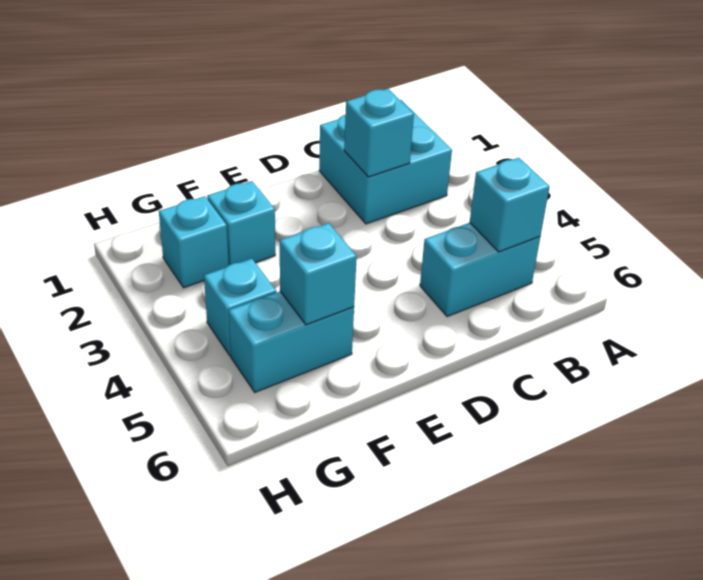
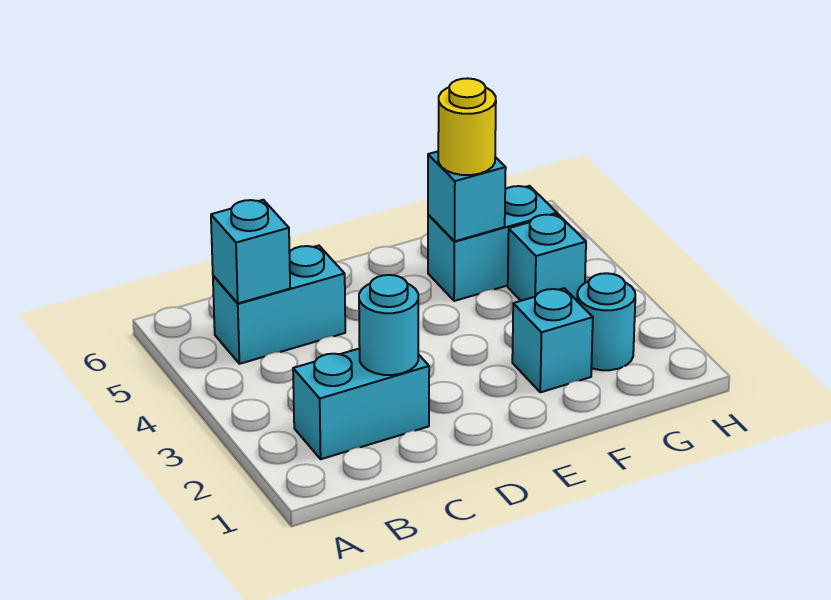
cyan 2x2 brick [319,100,452,224] -> cyan 1x2 brick [293,348,429,459]
cyan 1x1 brick [344,89,414,177] -> cyan 1x1 round brick [359,275,418,375]
none -> yellow 1x1 round brick [438,78,496,175]
cyan 1x1 brick [159,196,229,288] -> cyan 1x1 round brick [577,273,635,370]

